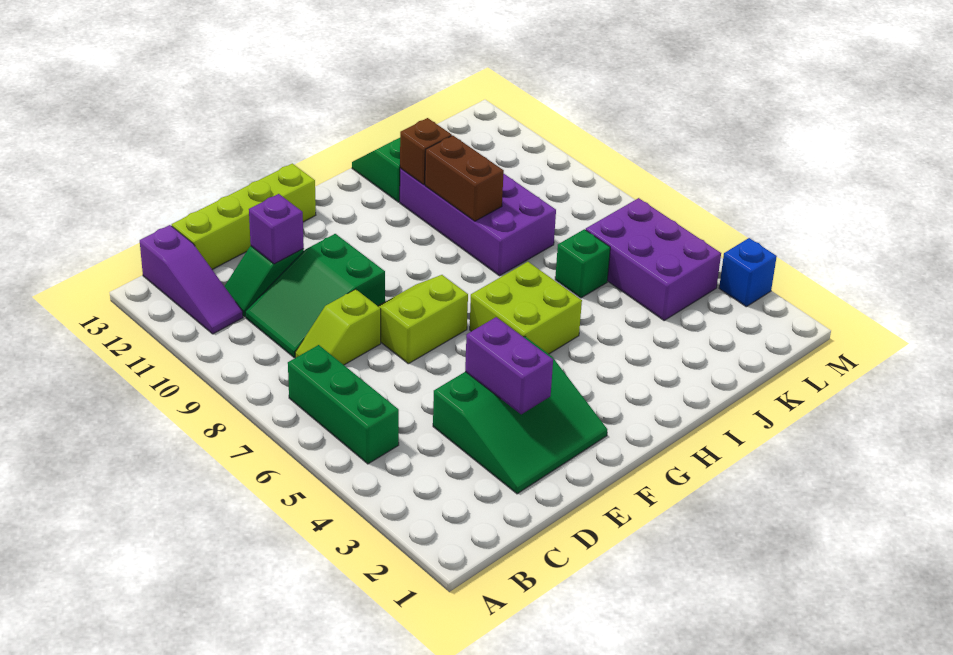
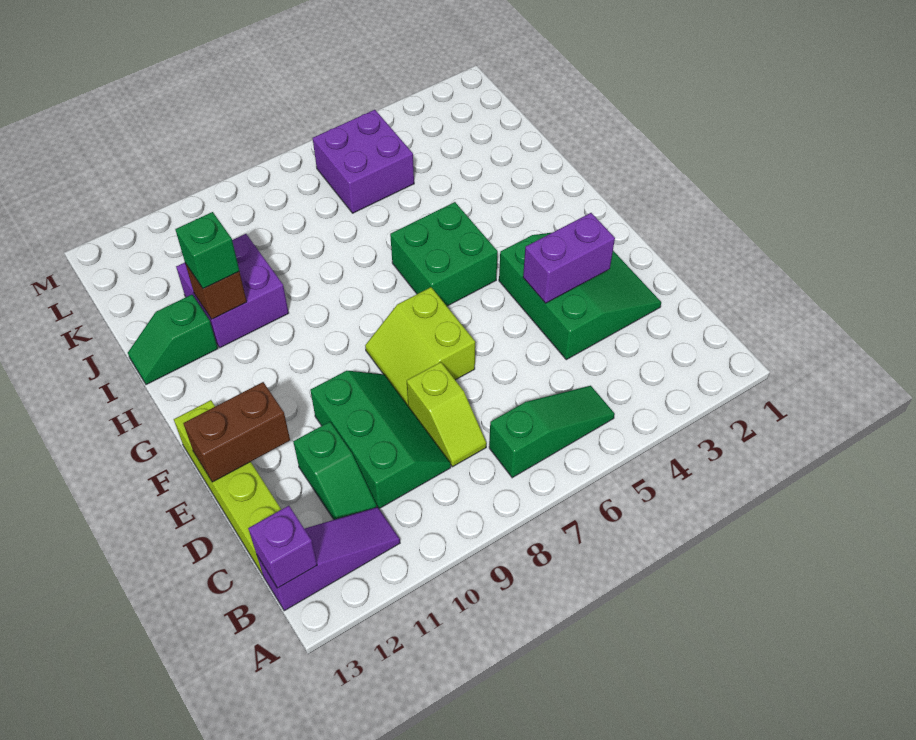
green 1x3 brick [288,345,399,464] -> green 1x3 slope [489,386,615,478]
green 2x3 slope [245,234,385,357] -> green 2x3 slope turned to [310,371,451,509]
purple 1x1 brick [249,194,304,264] -> purple 1x1 brick moved to [248,506,317,588]
lime 2x2 brick [470,262,582,354] -> green 2x2 brick [390,202,498,306]
purple 2x4 brick [400,168,556,276] -> purple 2x2 brick [176,234,289,348]
brown 1x2 brick [425,135,504,221] -> brown 1x2 brick moved to [183,382,290,482]
green 1x1 brick [555,229,610,298] -> green 1x1 brick moved to [175,212,239,289]
purple 2x3 brick [586,198,721,321] -> purple 2x2 brick [313,110,414,213]
blue 1x1 brick [719,238,777,307] -> none

